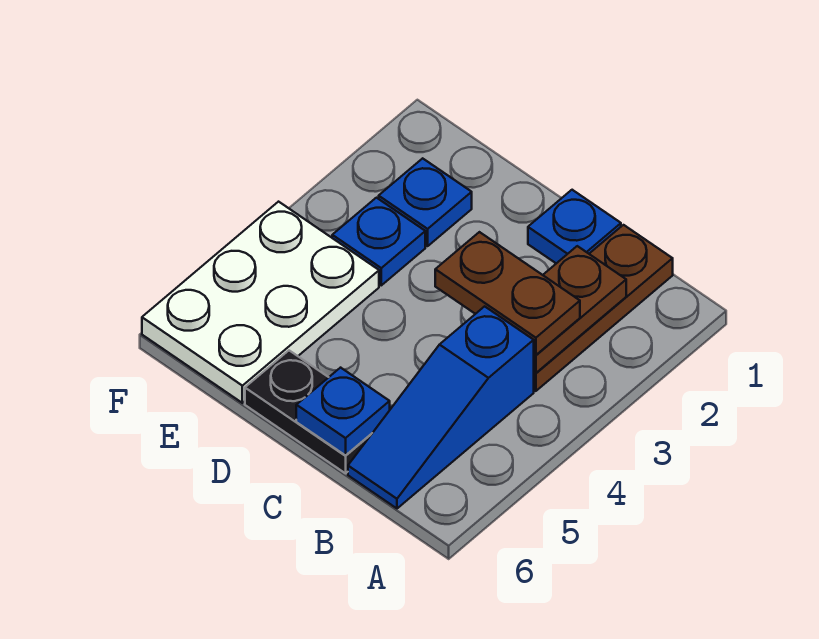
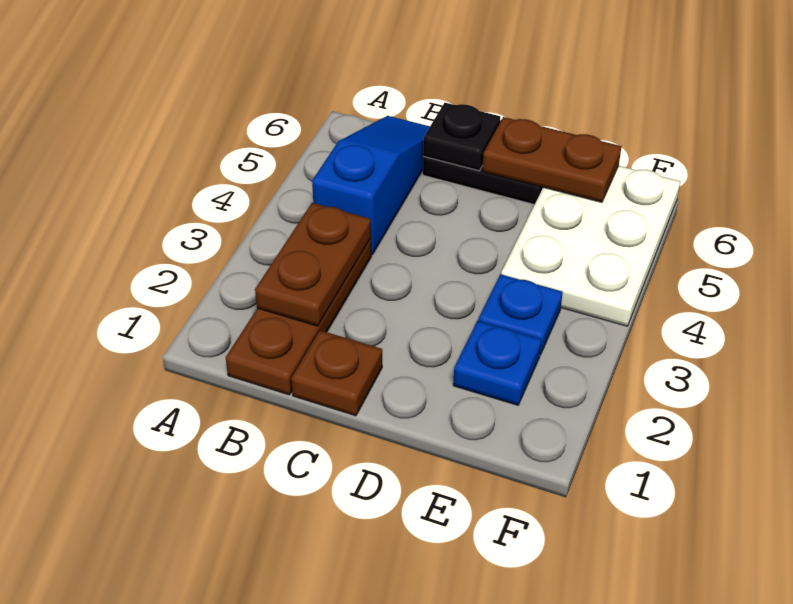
brown 1x2 plate [435,232,580,355] -> brown 1x2 plate moved to [482,117,622,202]
blue 1x1 plate [528,190,621,263] -> brown 1x1 plate [291,330,382,416]
blue 1x1 plate [296,368,390,455] -> black 1x1 plate [423,103,500,171]

